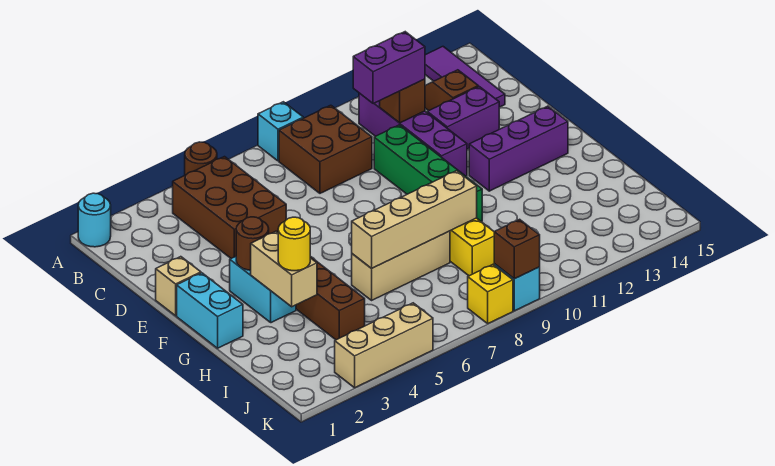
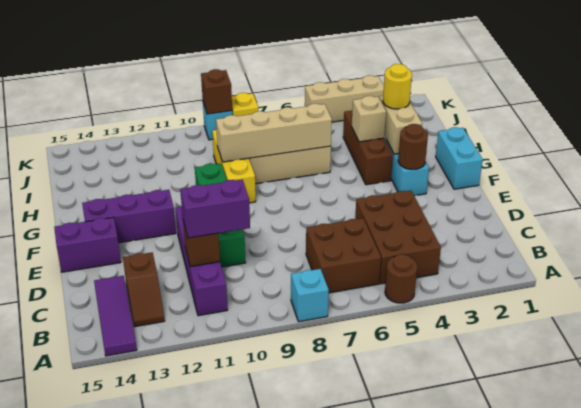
cyan 1x1 round brick [78,193,111,247] -> none
brown 2x2 brick [279,105,372,193] -> brown 2x2 brick moved to [306,218,381,293]
purple 1x2 brick [427,87,499,149] -> purple 1x2 brick moved to [54,217,121,272]
tan 1x1 brick [156,257,201,316] -> tan 1x1 brick moved to [352,96,386,142]

